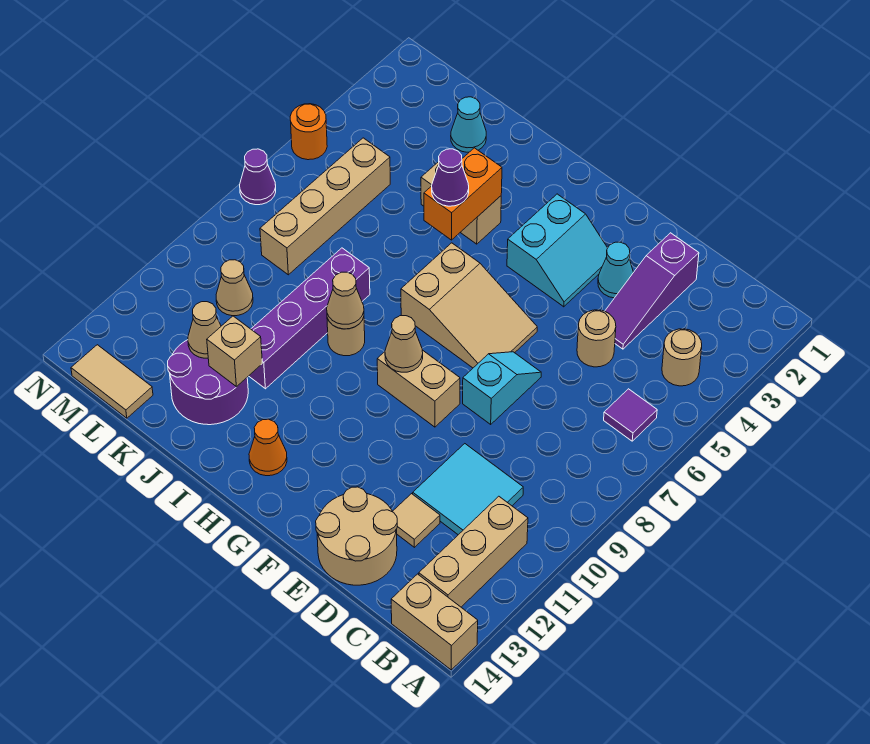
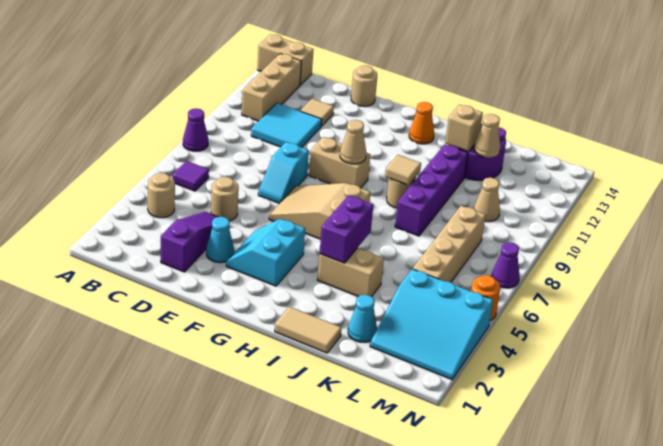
tan 2x2 round brick [316,487,397,585] -> tan 1x1 round brick [351,65,377,107]
orange 1x2 brick [424,148,502,240] -> purple 1x2 brick [320,195,373,263]
purple 1x1 cone [432,149,469,206] -> purple 1x1 cone moved to [183,108,208,151]
tan 1x1 cone [327,272,364,329] -> tan 1x1 tile [385,155,421,185]
none -> cyan 3x3 slope [370,269,493,380]
tan 1x2 tile [71,345,153,418] -> tan 1x2 tile moved to [275,307,341,353]

